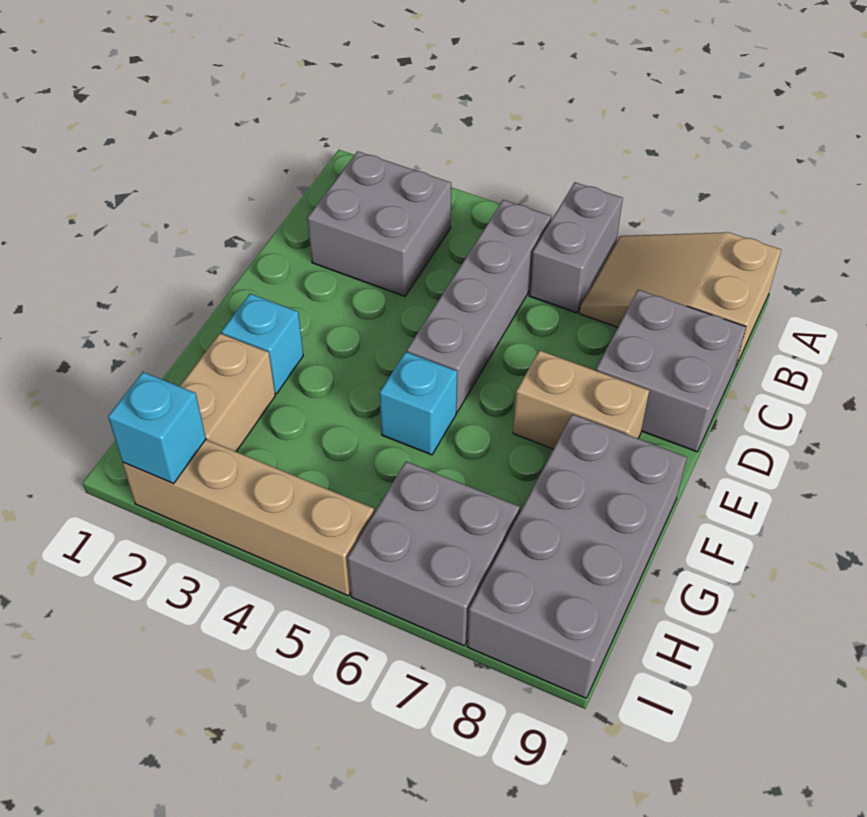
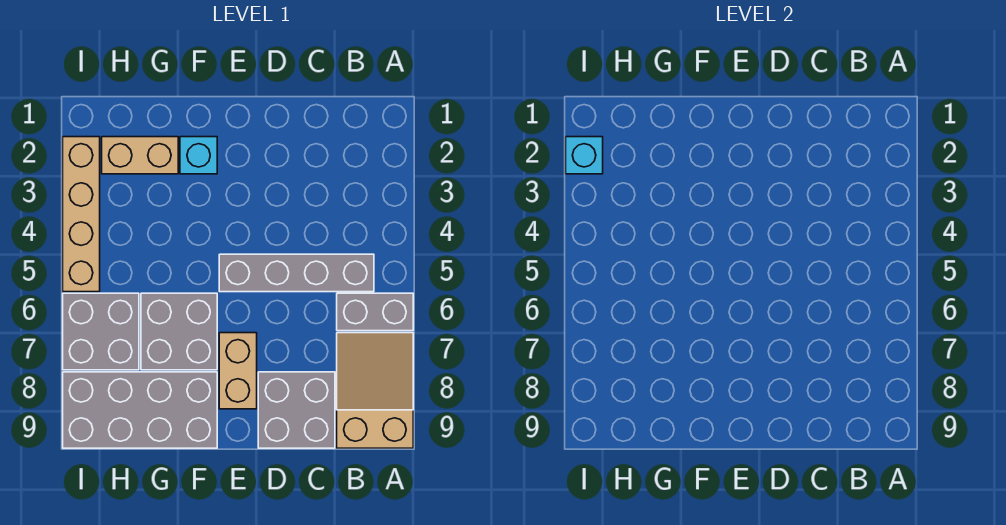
grey 2x2 brick [307,151,451,296] -> grey 2x2 brick moved to [141,293,217,370]
cyan 1x1 brick [380,352,457,455] -> none

